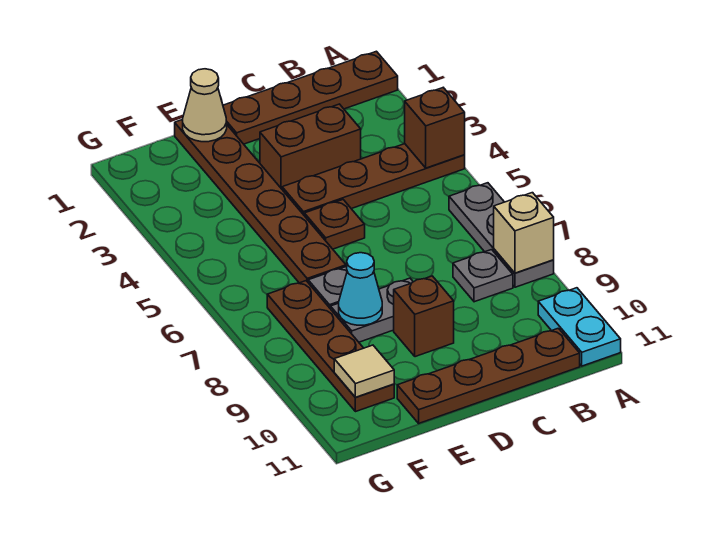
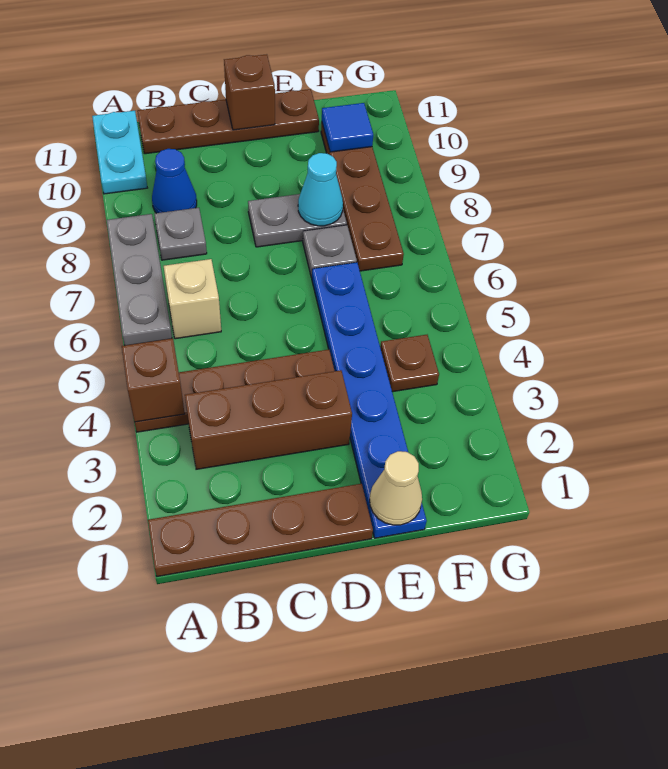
tan 1x1 brick [494,193,554,273] -> tan 1x1 brick moved to [164,259,221,339]
none -> blue 1x1 cone [152,149,197,213]
brown 1x2 brick [260,104,361,189] -> brown 1x3 brick [185,370,352,469]
brown 1x1 plate [304,200,365,249] -> brown 1x1 plate moved to [380,335,439,392]
brown 1x1 brick [394,276,454,357] -> brown 1x1 brick moved to [224,54,275,130]
brown 1x6 plate [175,120,346,283] -> blue 1x6 plate [312,262,427,538]
tan 1x1 tile [334,345,394,397] -> blue 1x1 tile [322,103,373,152]

